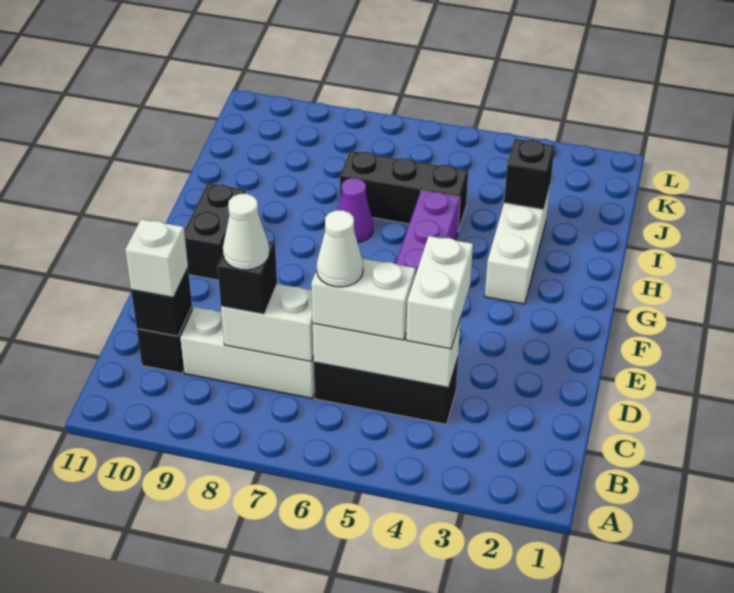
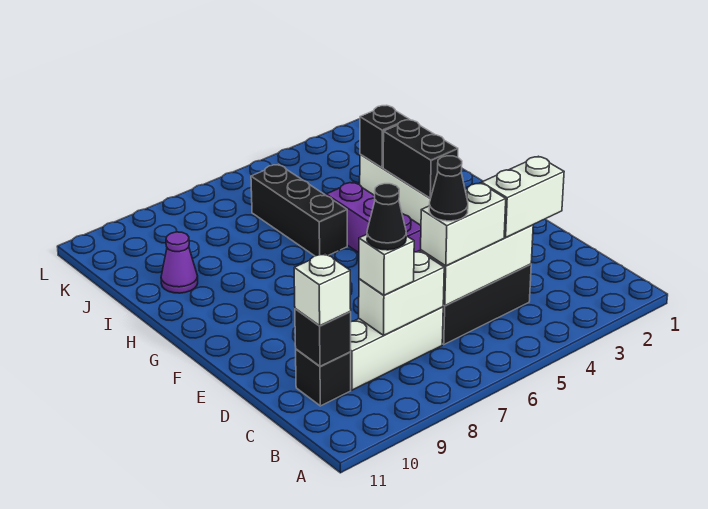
white 1x2 brick [406,236,473,349] -> white 1x2 brick turned to [482,156,564,237]
white 1x1 cone [317,210,363,287] -> black 1x1 cone [429,156,468,221]
black 1x1 brick [217,242,277,314] -> white 1x1 brick [359,234,414,295]
white 1x1 cone [223,194,269,270] -> black 1x1 cone [367,184,406,250]
black 1x2 brick [184,183,246,280] -> black 1x2 brick moved to [383,120,458,198]
purple 1x1 cone [338,178,373,243] -> purple 1x1 cone moved to [161,232,198,293]
black 1x3 brick [340,151,468,231] -> black 1x3 brick turned to [251,164,347,256]

